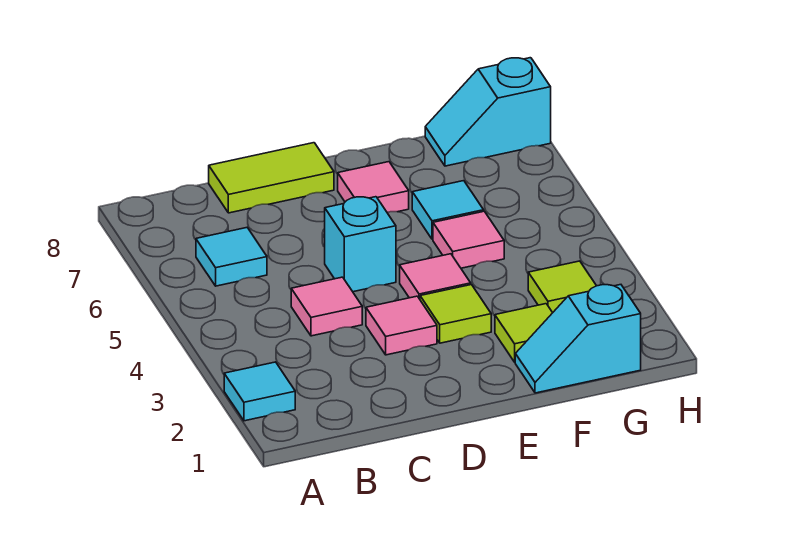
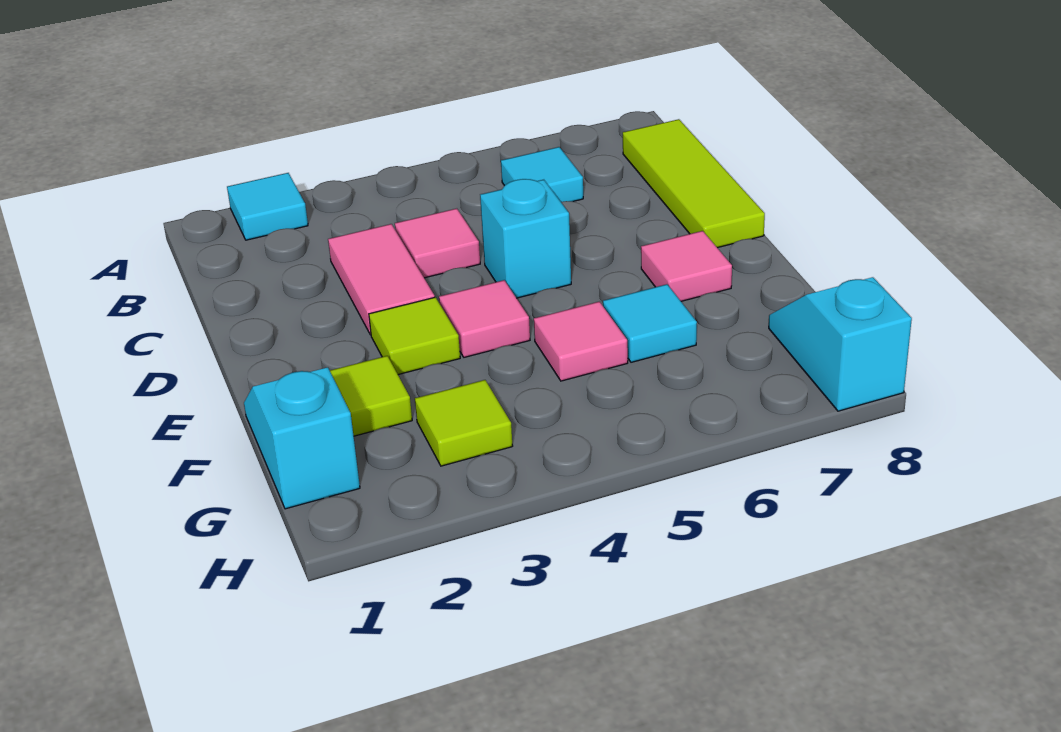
lime 1x2 tile [209,143,334,213] -> lime 1x3 tile [623,119,765,248]
pink 1x1 tile [366,296,437,355] -> pink 1x2 tile [328,224,435,335]

